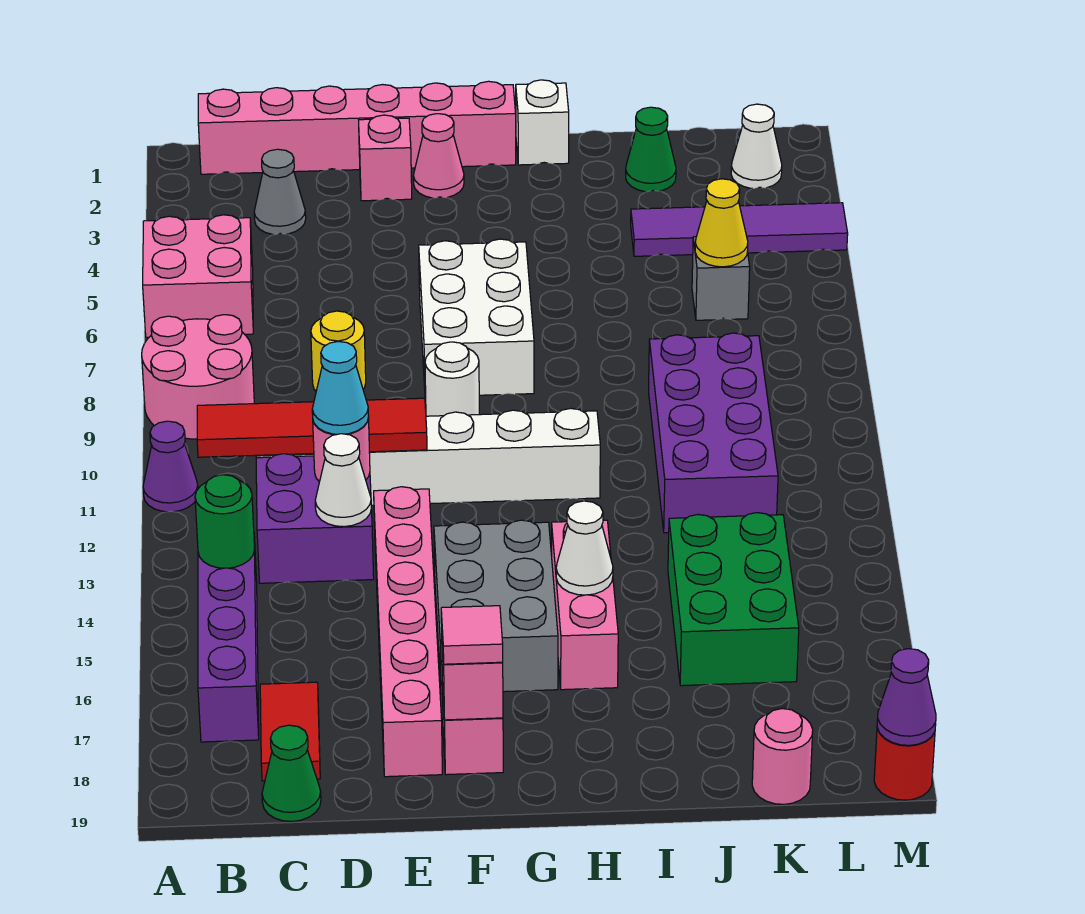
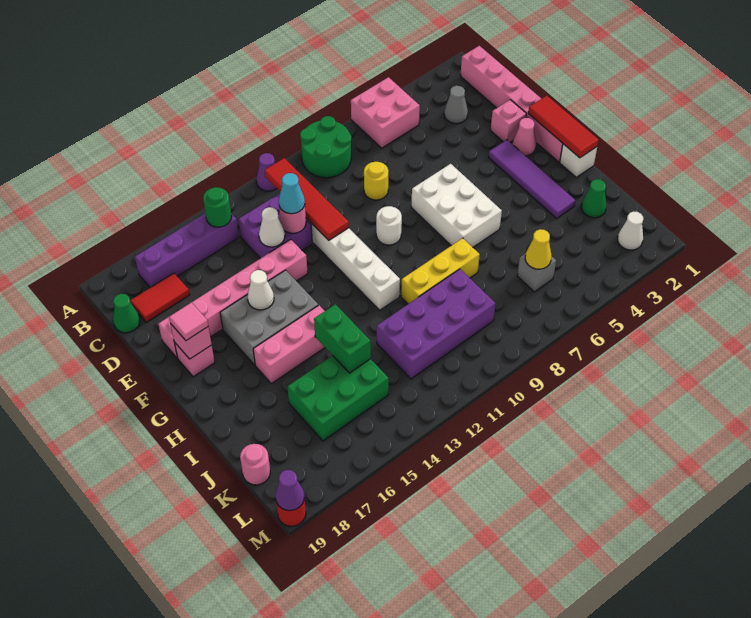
pink 2x2 round brick [142,315,254,439] -> green 2x2 round brick [300,116,351,178]
none -> red 1x3 tile [528,96,599,158]
white 2x3 brick [419,239,534,397] -> white 2x3 brick turned to [411,164,502,247]
white 1x1 cone [556,501,613,595] -> white 1x1 cone moved to [247,270,274,310]
none -> yellow 1x3 brick [401,238,480,304]
none -> green 1x2 brick [314,304,371,373]
purple 1x4 tile [631,203,848,256] -> purple 1x4 tile moved to [488,140,575,218]

